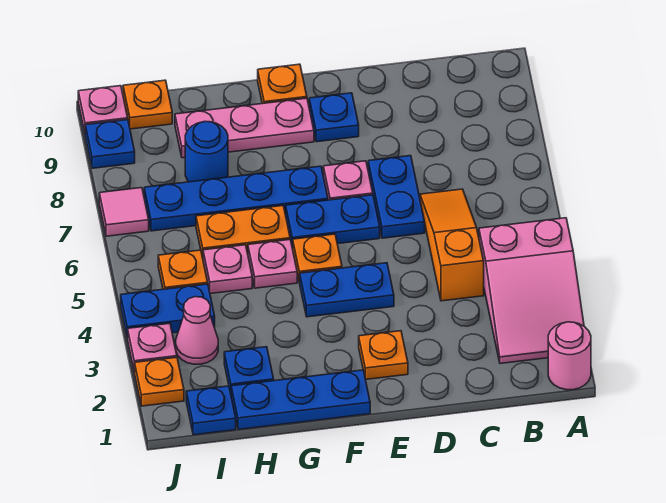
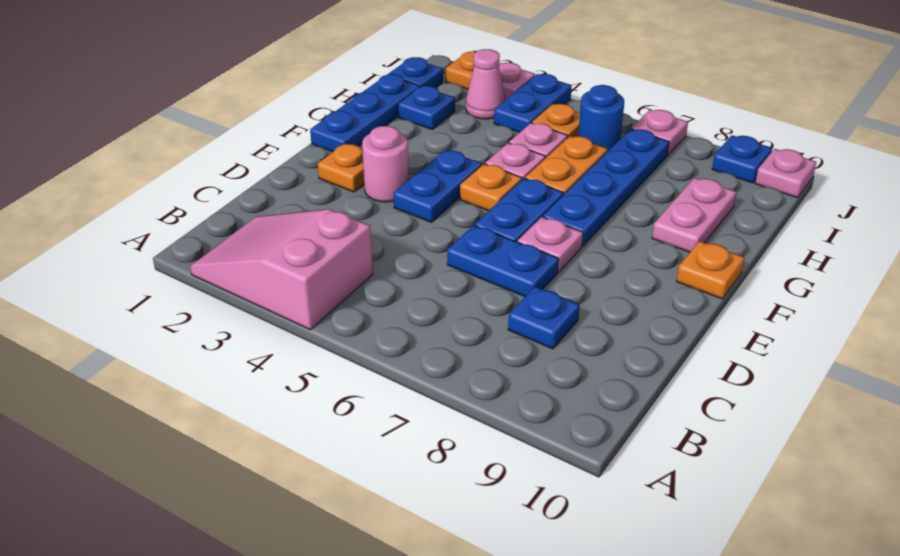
pink 1x1 round brick [548,322,591,390] -> pink 1x1 round brick moved to [362,126,409,202]
orange 1x3 slope [420,189,484,301] -> none
blue 1x1 plate [309,93,359,142] -> blue 1x1 plate moved to [508,287,580,349]
pink 1x3 plate [175,98,314,158] -> pink 1x2 plate [652,178,737,252]
blue 1x1 round brick [185,121,228,182] -> blue 1x1 round brick moved to [578,85,624,151]
orange 1x1 plate [123,80,172,129] -> none
pink 1x1 tile [99,188,149,236] -> pink 1x1 plate [631,110,688,155]

